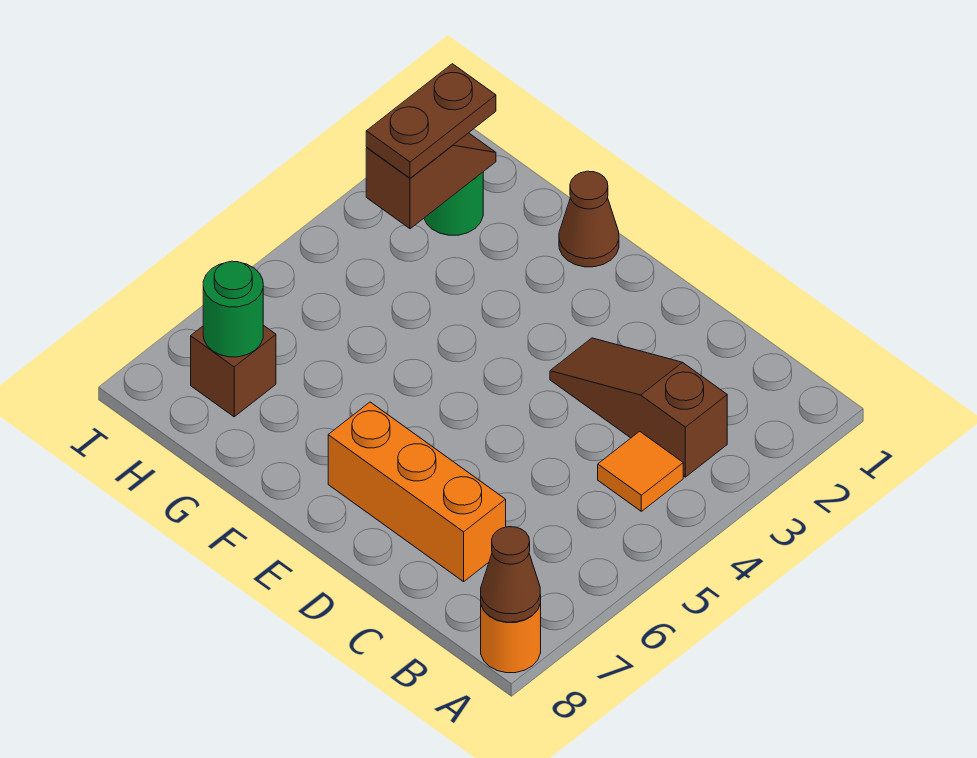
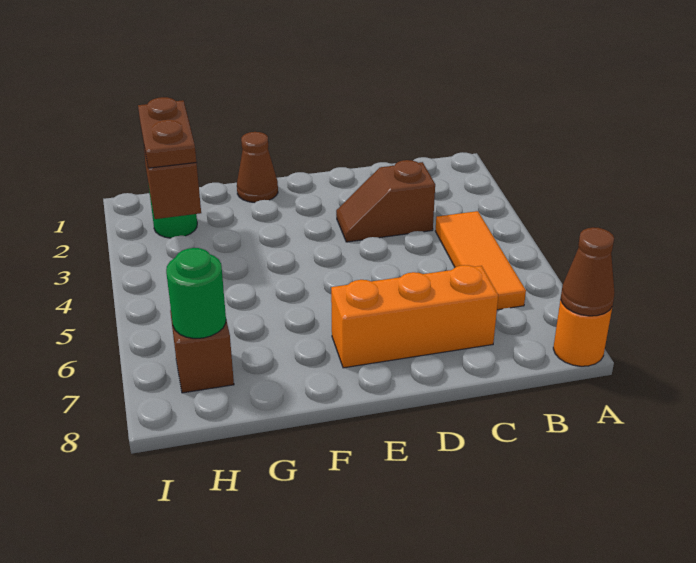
brown 1x3 slope [550,338,727,477] -> brown 1x2 slope [336,160,435,242]
orange 1x1 tile [598,431,683,511] -> orange 1x3 tile [436,211,526,310]

